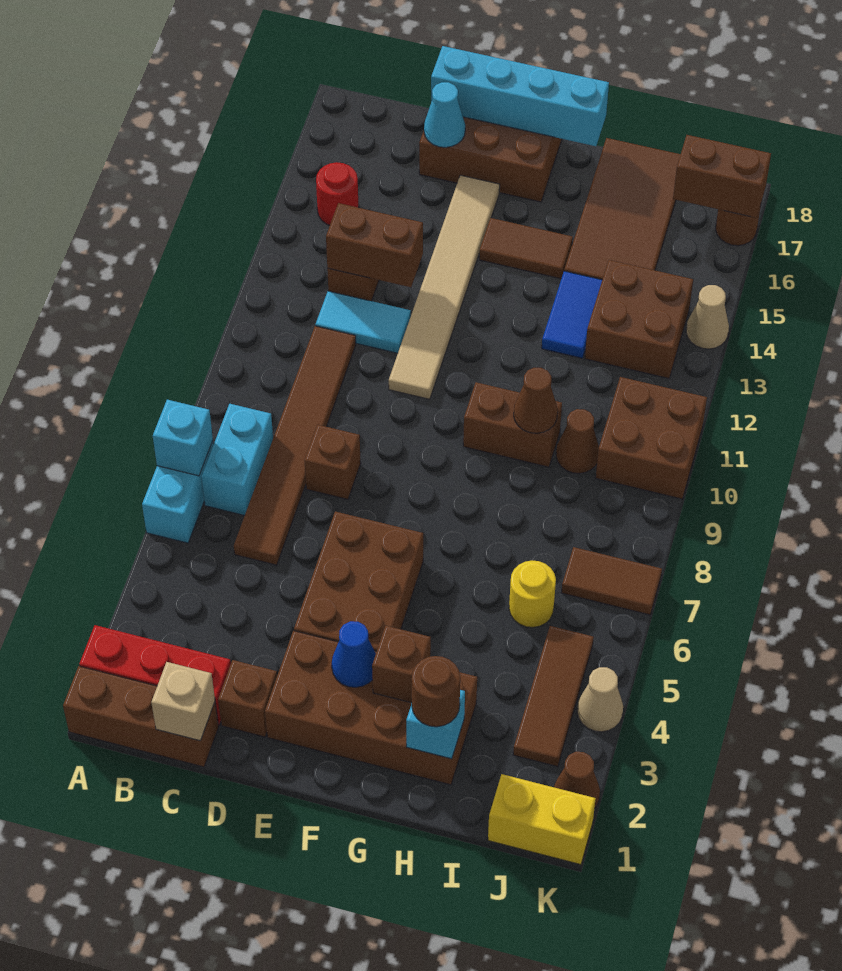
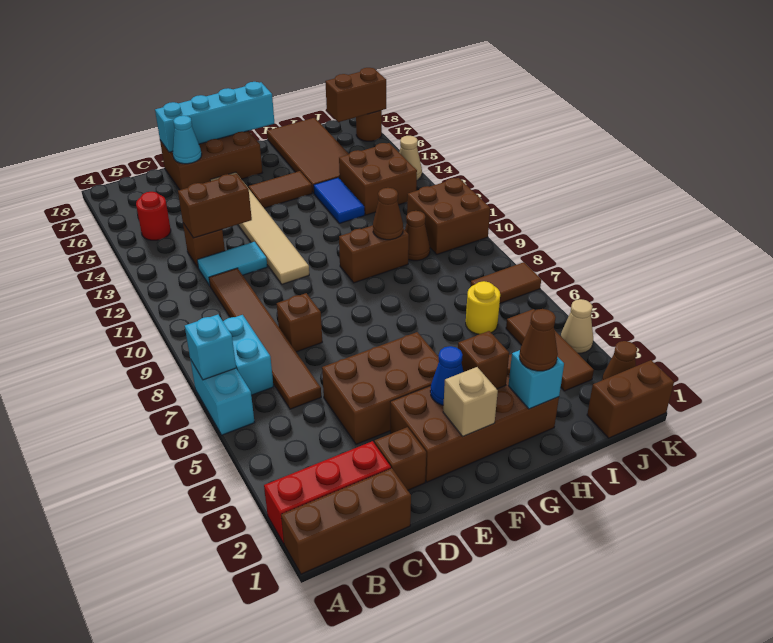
tan 1x1 brick [151,662,215,741] -> tan 1x1 brick moved to [443,367,498,436]
brown 2x3 brick [294,512,423,651] -> brown 2x3 brick turned to [322,332,439,444]
brown 1x1 round brick [412,656,460,727] -> brown 1x1 cone [519,309,558,371]
yellow 1x2 brick [488,774,596,865] -> brown 1x2 brick [587,360,674,438]

